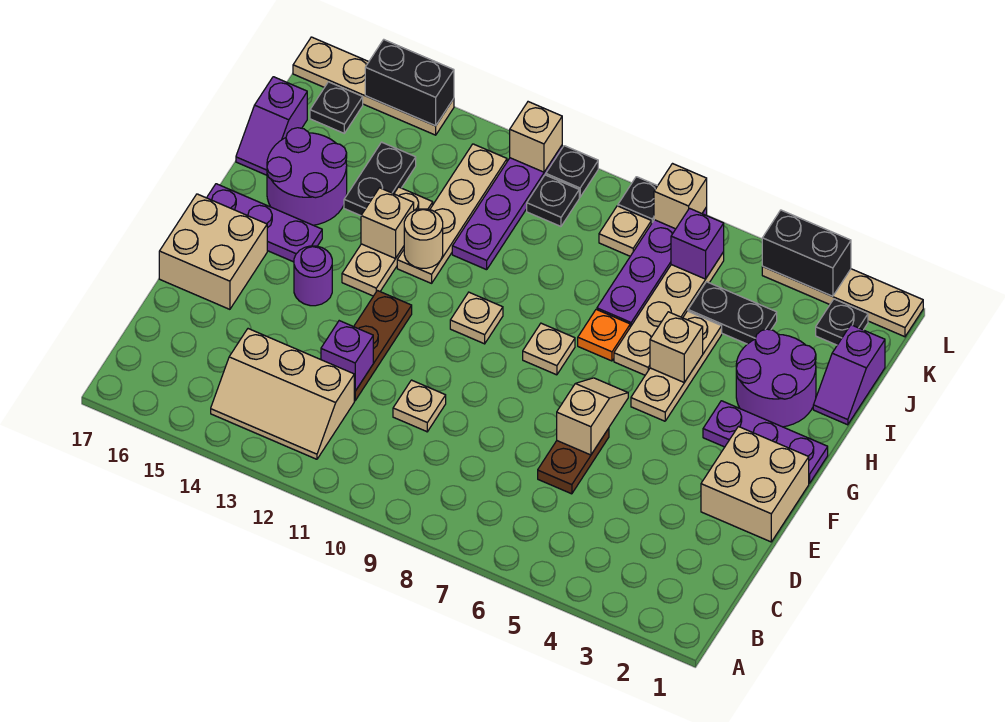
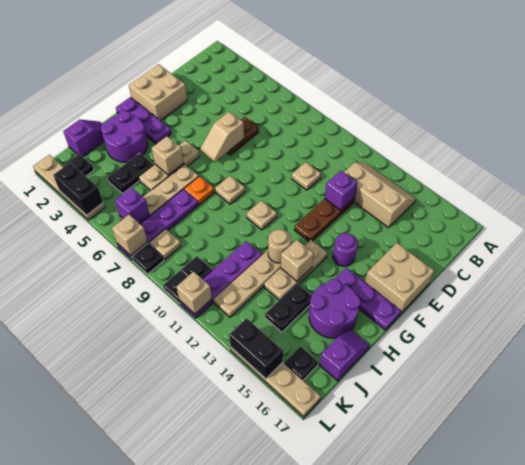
black 1x2 plate [688,282,777,344] -> black 1x2 plate turned to [108,153,153,193]

